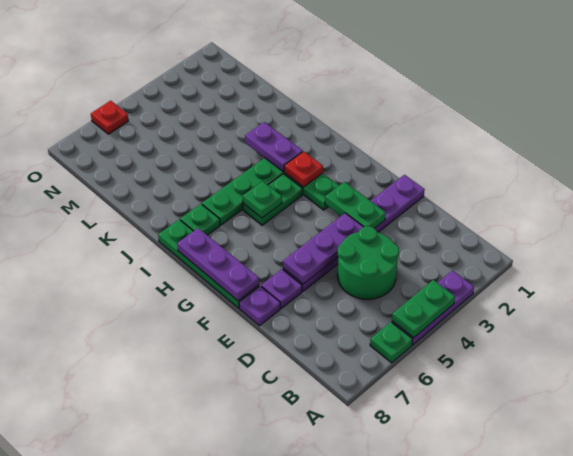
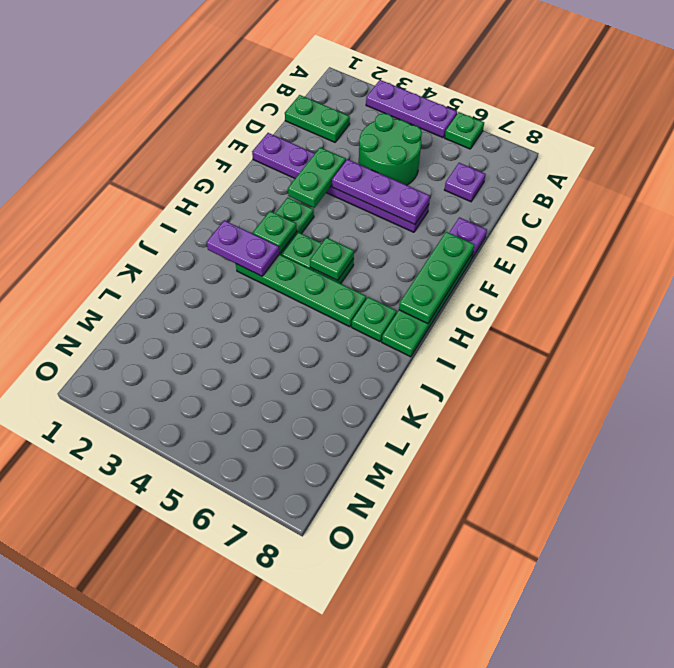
green 1x2 plate [392,280,455,338] -> green 1x2 plate moved to [285,95,350,142]
purple 1x1 plate [261,269,302,308] -> purple 1x1 plate moved to [444,163,486,202]
purple 1x3 plate [177,228,259,301] -> green 1x3 plate [399,232,474,324]
red 1x1 plate [284,151,323,187] -> green 1x1 plate [253,211,297,253]
purple 1x2 plate [245,122,303,172] -> purple 1x2 plate turned to [206,220,279,276]
red 1x1 plate [91,101,128,134] -> none

